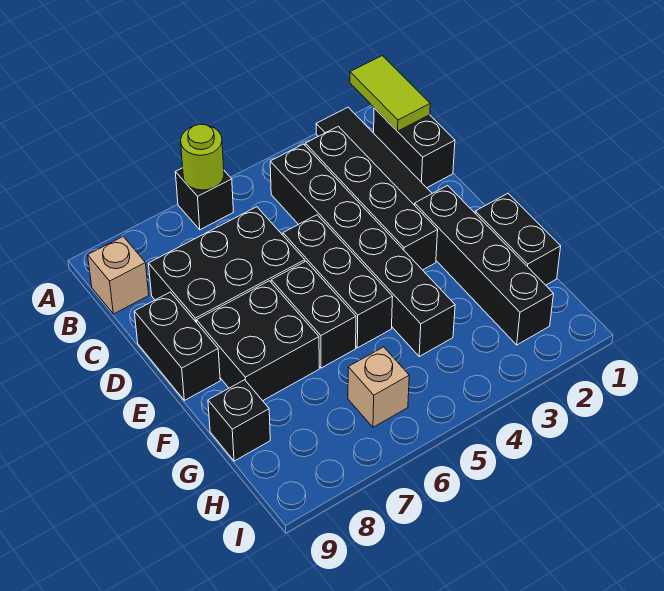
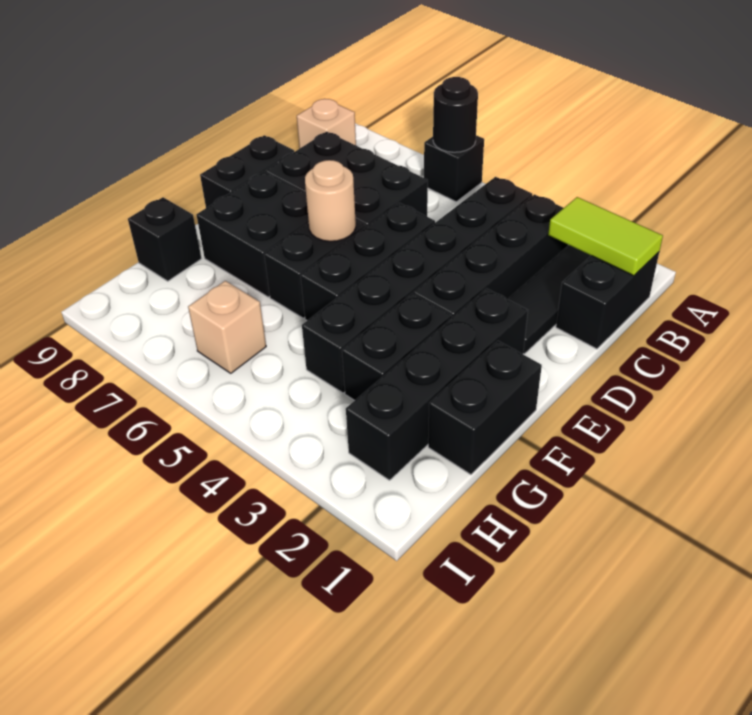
lime 1x2 tile [350,56,430,131] -> lime 1x2 tile turned to [548,197,663,276]
lime 1x1 round brick [181,124,224,190] -> black 1x1 round brick [433,77,478,152]
none -> tan 1x1 round brick [305,160,356,241]
none -> black 1x2 brick [342,293,452,401]

